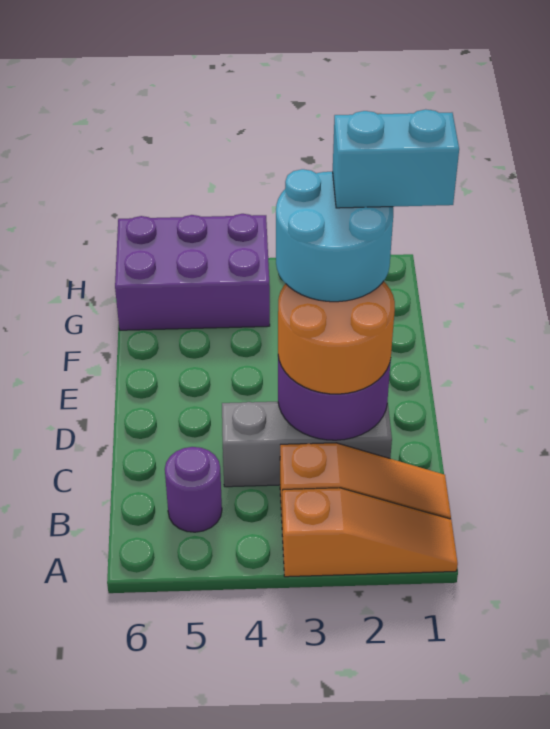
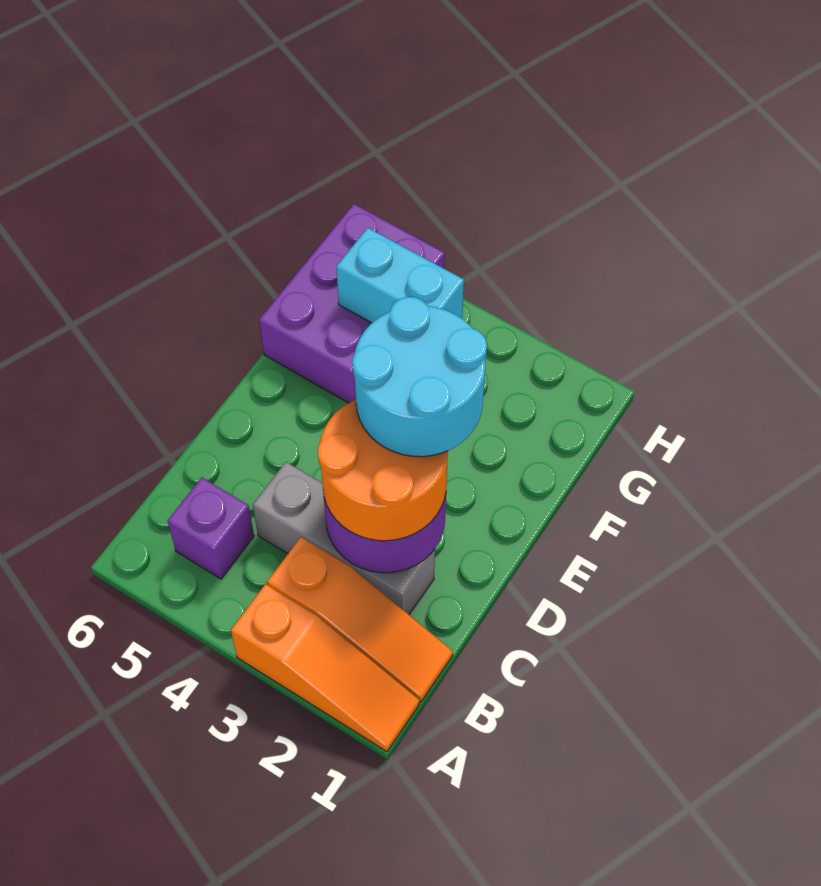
purple 1x1 round brick [165,447,222,532] -> purple 1x1 brick [168,478,254,579]
cyan 1x2 brick [333,109,459,208] -> cyan 1x2 brick moved to [336,228,464,323]
purple 2x3 brick [115,214,270,330] -> purple 2x3 brick turned to [259,204,445,403]

